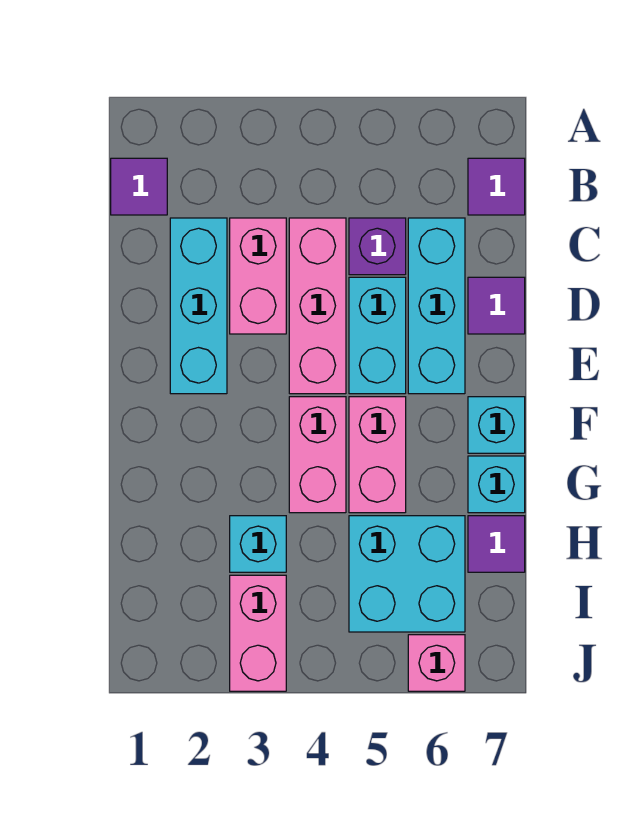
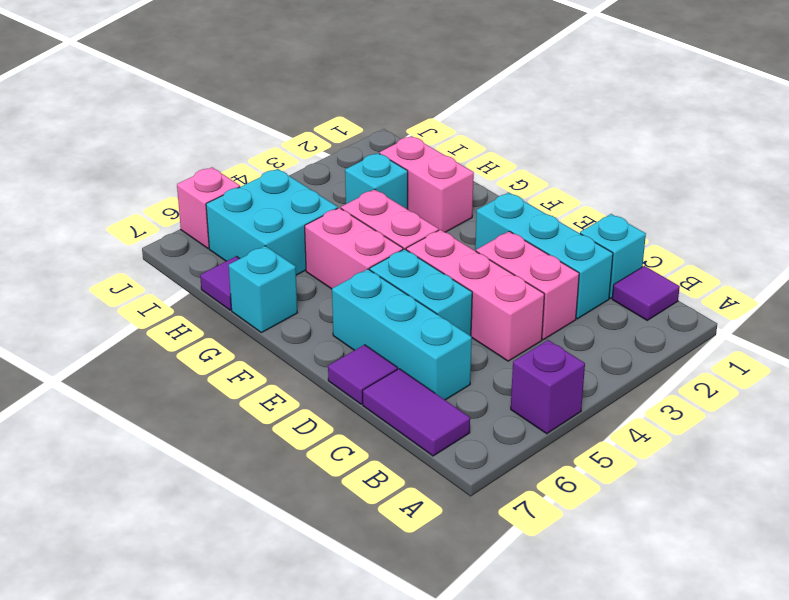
purple 1x1 tile [468,158,525,215] -> purple 1x2 tile [363,369,470,456]
purple 1x1 brick [349,218,406,275] -> purple 1x1 brick moved to [511,340,585,434]
cyan 1x1 brick [468,397,525,453] -> cyan 1x1 brick moved to [580,214,646,298]
pink 1x2 brick [230,575,286,691] -> pink 1x2 brick moved to [380,136,474,232]

